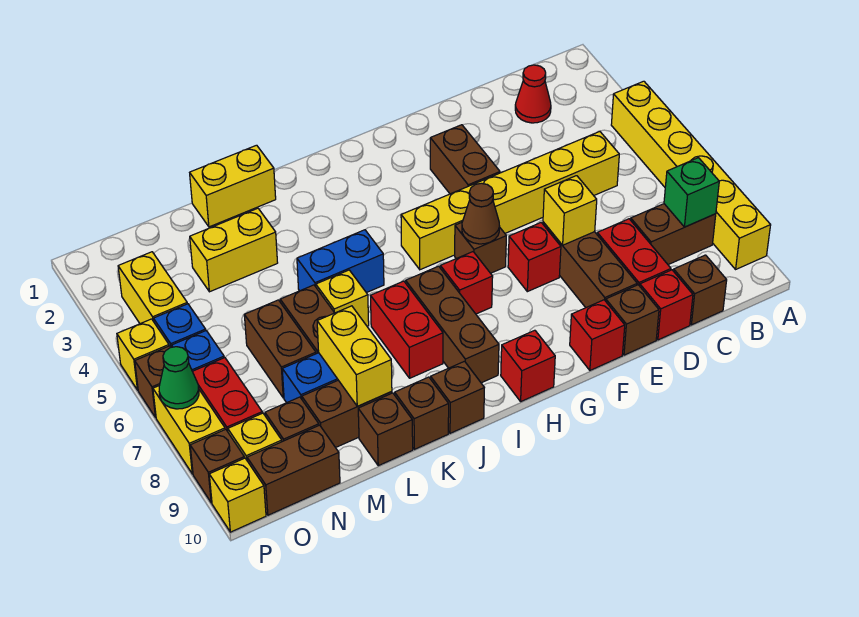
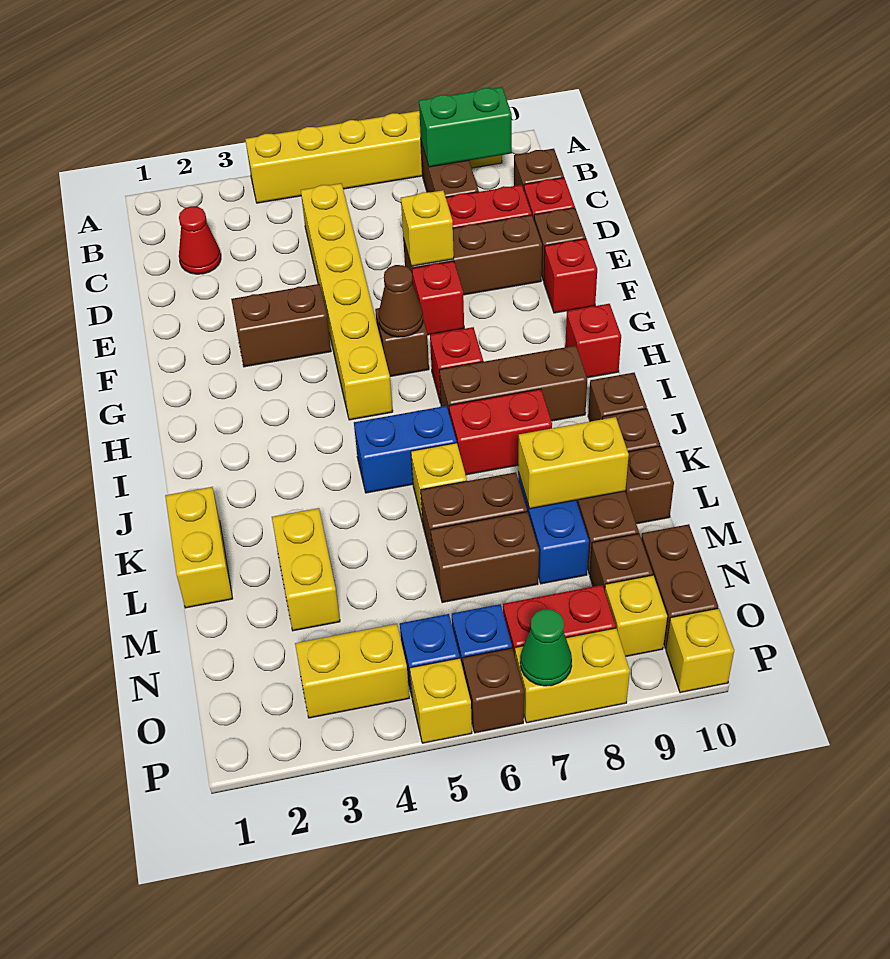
green 1x1 brick [664,158,719,227] -> green 1x2 brick [419,87,512,167]
blue 1x2 brick [297,230,384,293] -> blue 1x2 brick turned to [354,406,456,493]
brown 1x1 brick [190,429,244,503] -> none

